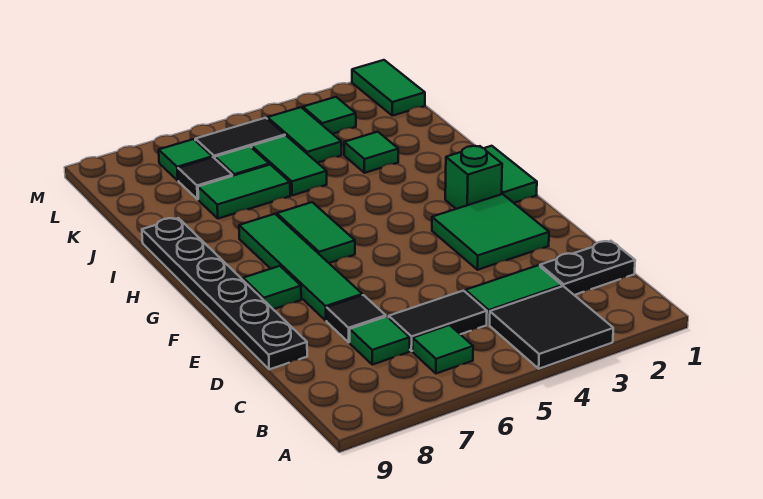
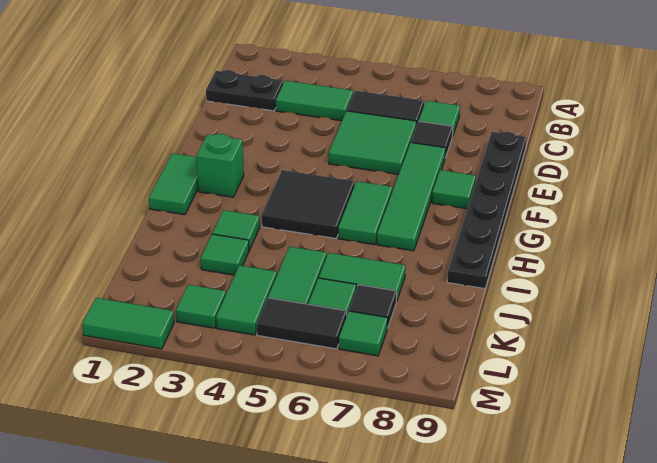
black 2x2 tile [490,286,613,369] -> black 2x2 tile moved to [262,170,355,238]
green 1x1 tile [413,325,473,373] -> green 1x1 tile moved to [212,210,260,250]
green 2x2 tile [432,194,549,270] -> green 2x2 tile moved to [329,111,416,174]
green 1x2 tile [352,60,425,116] -> green 1x2 tile turned to [82,298,174,349]

